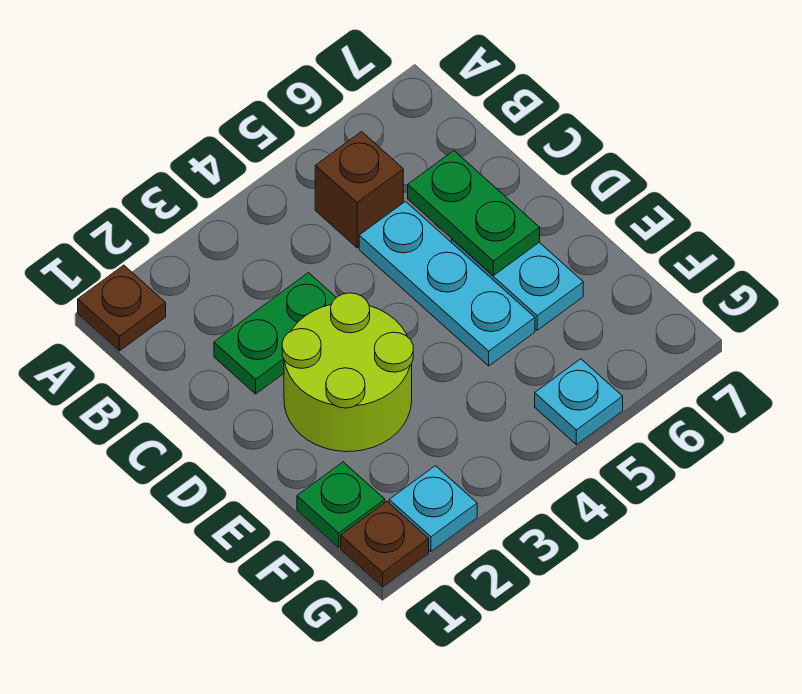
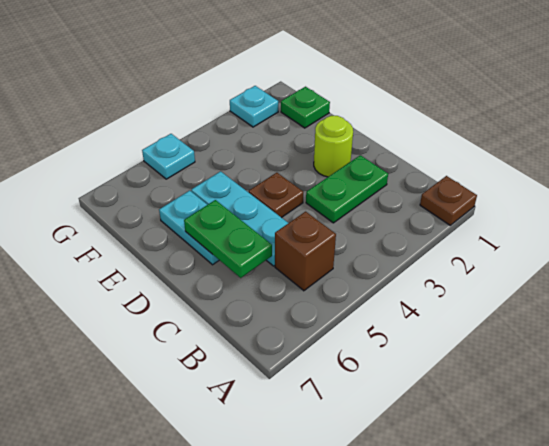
lime 2x2 round brick [282,293,413,452] -> lime 1x1 round brick [314,116,353,177]
brown 1x1 plate [341,501,429,587] -> brown 1x1 plate moved to [249,173,303,218]

